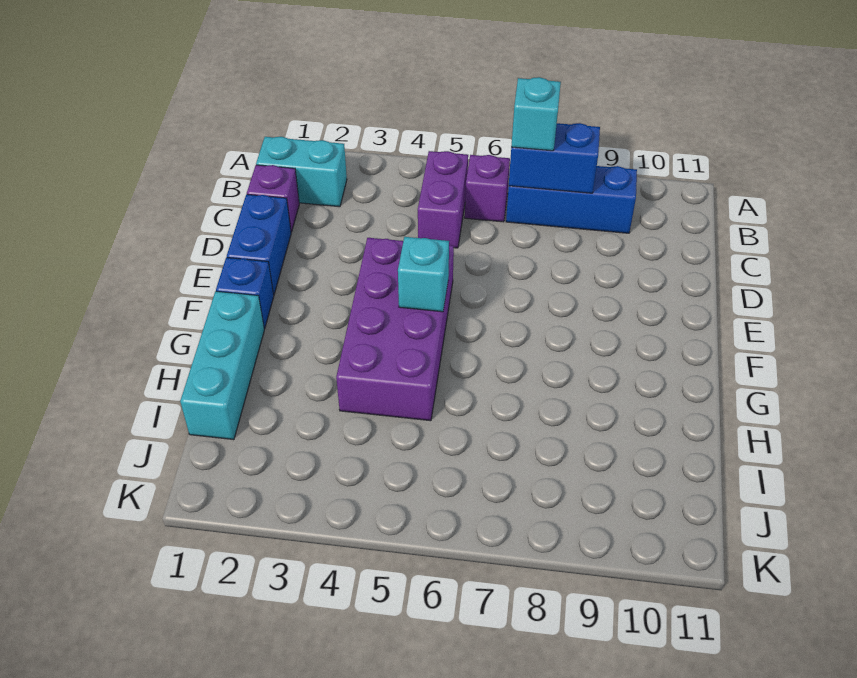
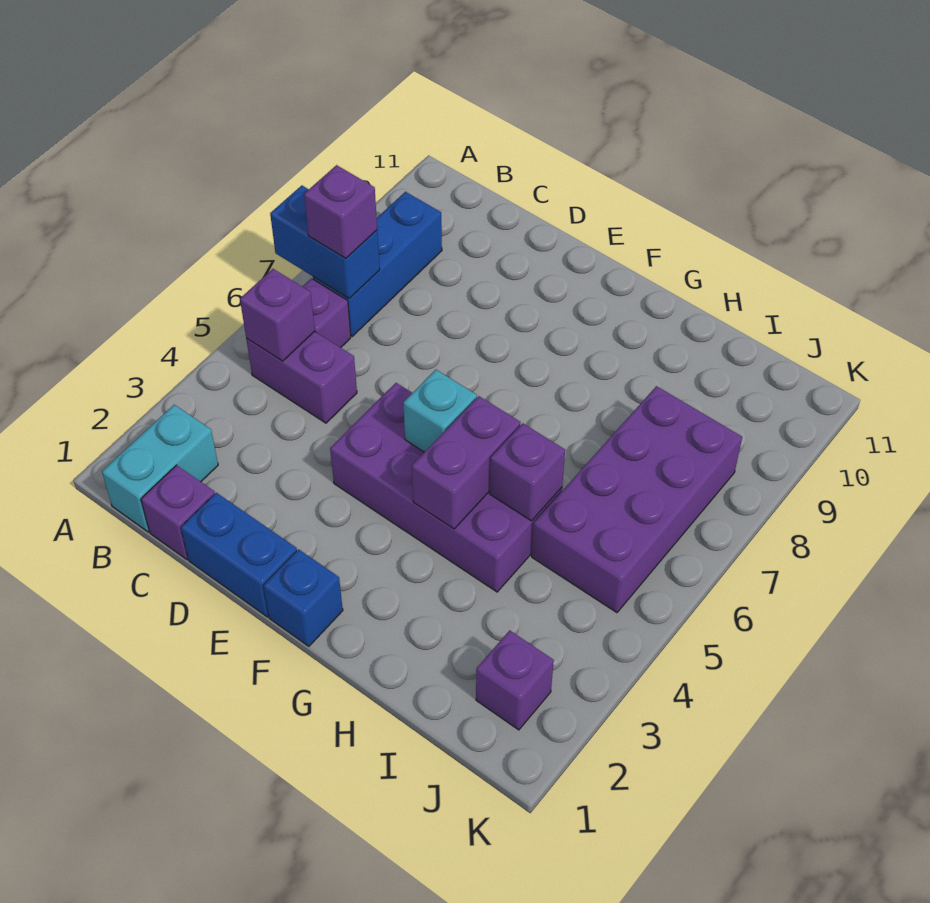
none -> purple 1x1 brick [240,269,315,361]
blue 1x2 brick [509,123,600,193] -> blue 1x2 brick turned to [270,186,380,298]
cyan 1x1 brick [511,77,561,151] -> purple 1x1 brick [304,165,377,258]
cyan 1x3 brick [180,291,264,440] -> none
none -> purple 1x2 brick [412,396,520,529]
none -> purple 1x1 brick [490,423,565,521]
none -> purple 2x4 brick [532,386,742,613]
none -> purple 1x1 brick [476,630,554,730]

